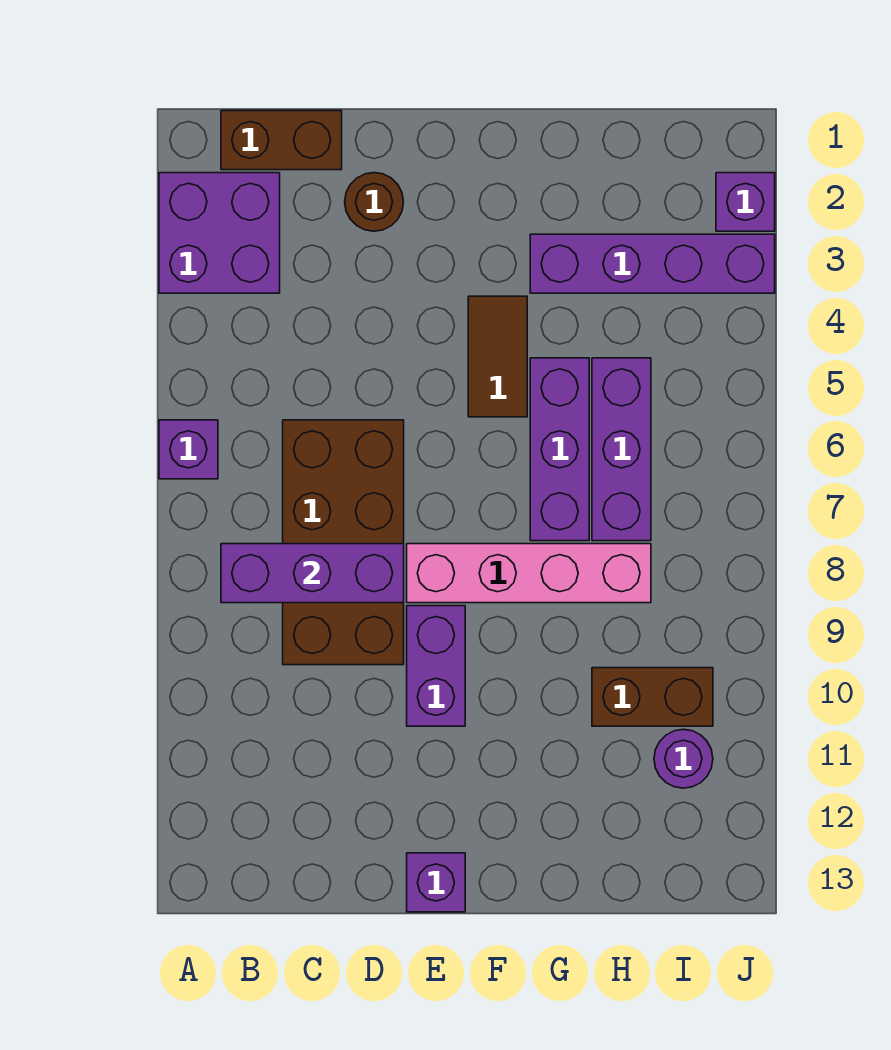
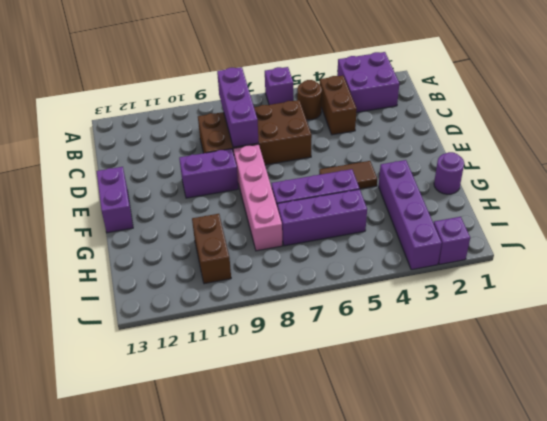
brown 1x2 brick [221,111,342,170] -> brown 1x2 brick moved to [320,76,357,135]
brown 1x1 round brick [345,173,403,231] -> brown 1x1 round brick moved to [297,80,322,120]
purple 1x1 brick [407,853,465,912] -> purple 1x2 brick [97,167,133,233]
purple 1x1 round brick [654,729,713,788] -> purple 1x1 round brick moved to [434,152,464,194]

